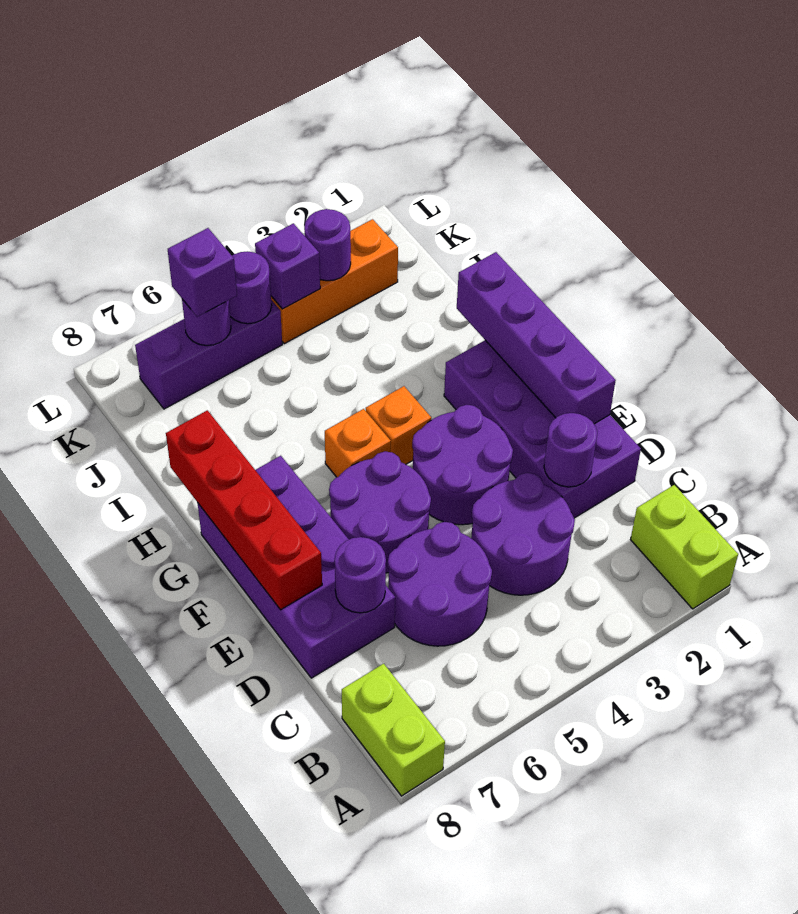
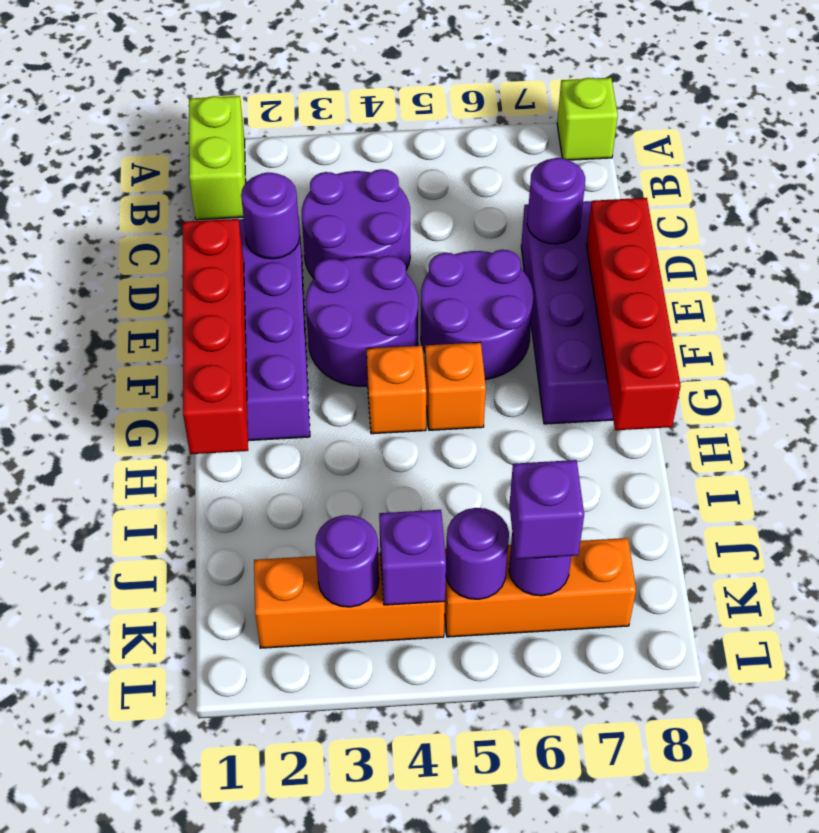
lime 1x2 brick [342,664,445,796] -> lime 1x1 brick [557,78,618,160]
purple 2x2 round brick [388,522,492,646] -> none
purple 1x4 brick [457,252,616,424] -> red 1x4 brick [183,219,248,454]
purple 1x3 brick [135,300,282,409] -> orange 1x3 brick [445,538,636,637]

